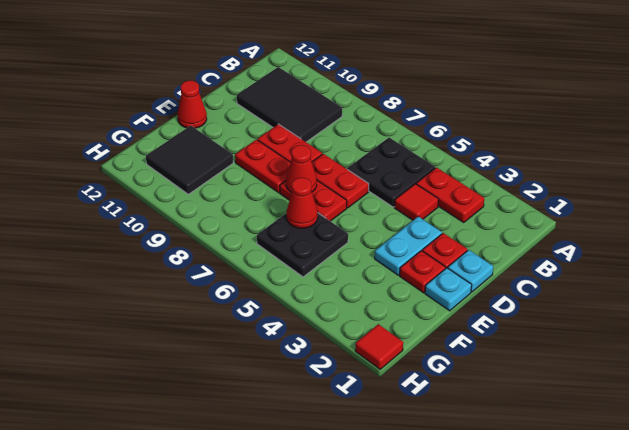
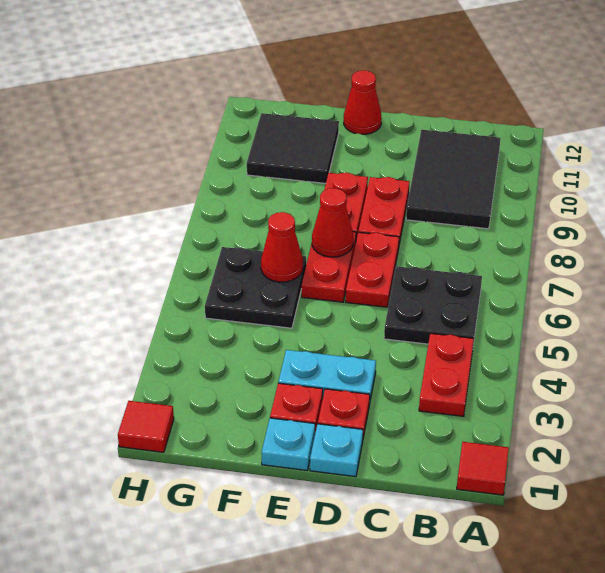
red 1x1 tile [394,184,439,220] -> red 1x1 tile moved to [457,442,509,495]

